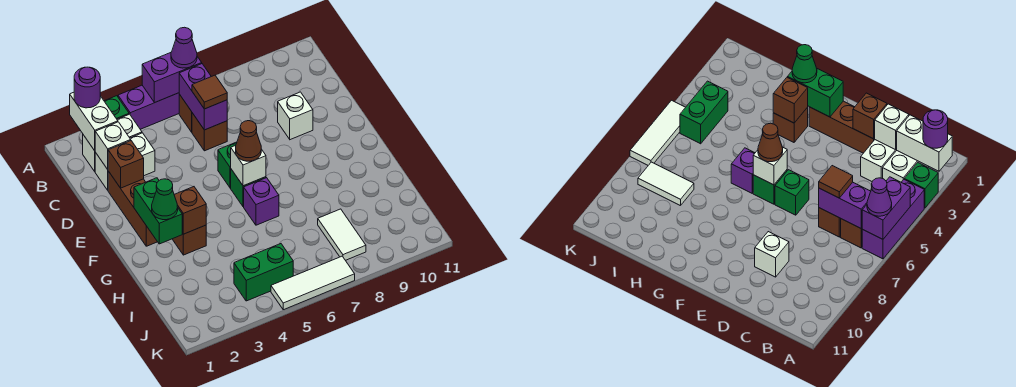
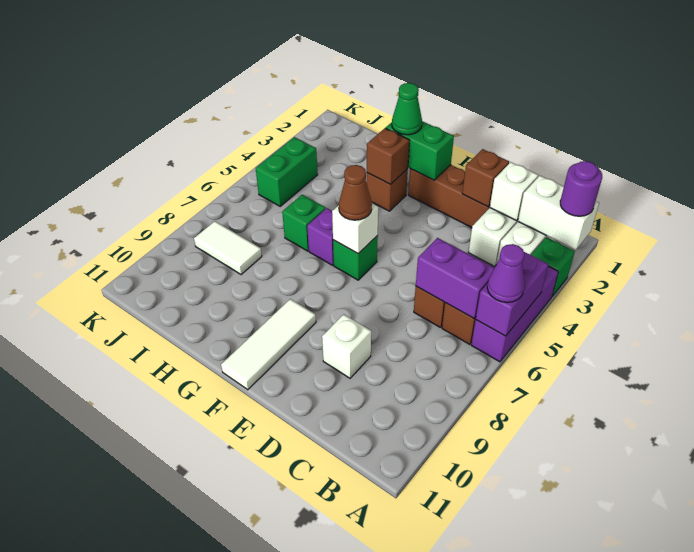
brown 1x1 tile [192,75,227,109] -> none
green 1x1 brick [218,142,237,188] -> green 1x1 brick moved to [282,195,326,251]
white 1x3 tile [271,256,355,310] -> white 1x3 tile moved to [221,299,316,390]

